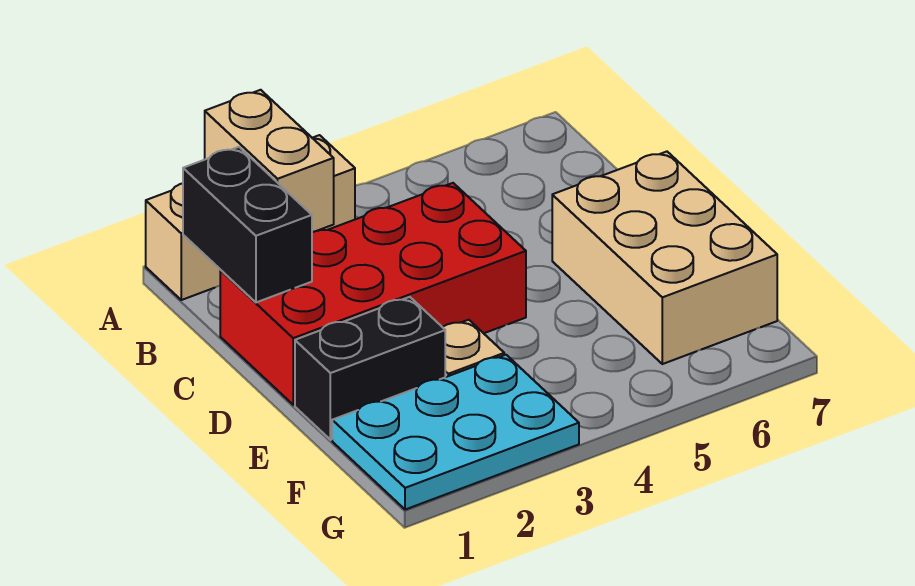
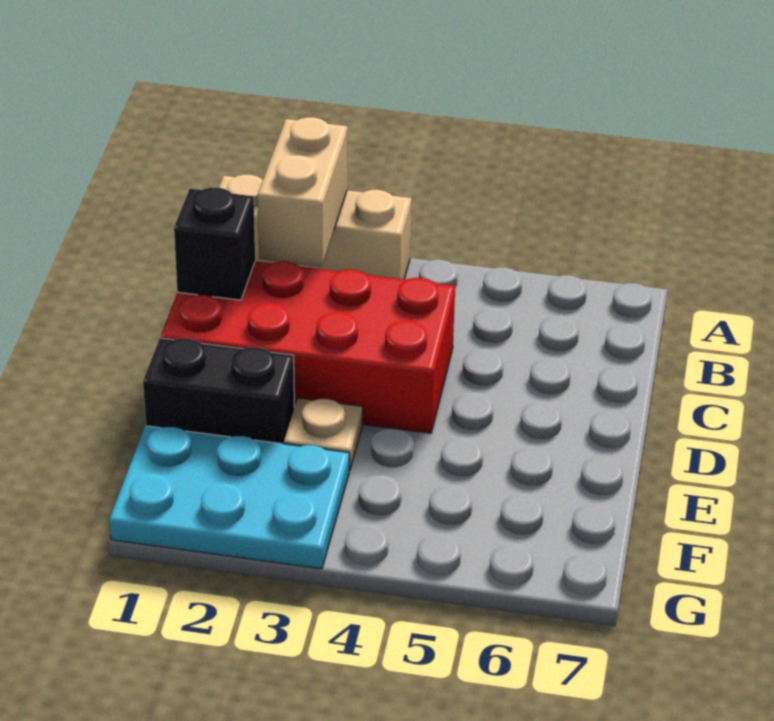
black 1x2 brick [183,147,312,302] -> black 1x1 brick [174,187,255,300]
tan 2x3 brick [552,152,777,364] -> none

